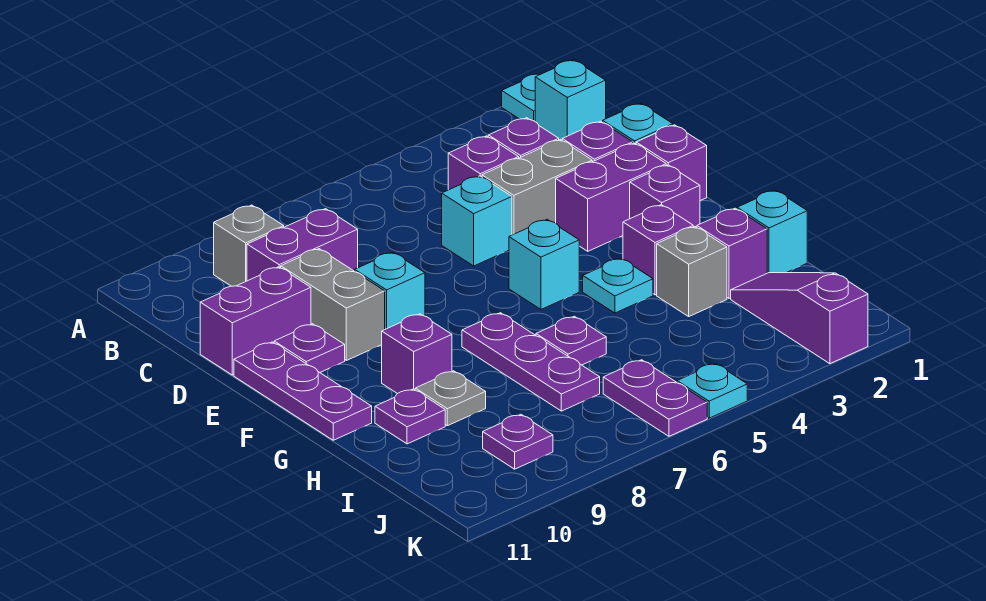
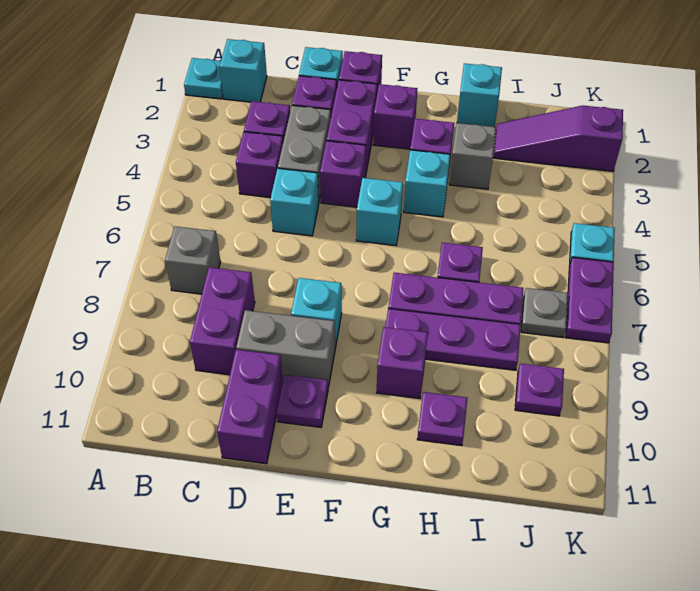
grey 1x1 brick [214,205,284,286] -> grey 1x1 brick moved to [165,226,221,294]
purple 1x3 plate [234,342,372,440] -> purple 1x3 plate moved to [385,309,521,370]
cyan 1x1 plate [583,258,653,313] -> cyan 1x1 brick [404,150,450,217]
purple 1x1 brick [697,208,767,298] -> purple 1x1 brick moved to [320,141,366,207]
grey 1x1 plate [415,371,486,426] -> grey 1x1 plate moved to [521,288,568,337]
purple 1x2 plate [603,360,707,436] -> purple 1x2 plate turned to [566,257,614,343]

